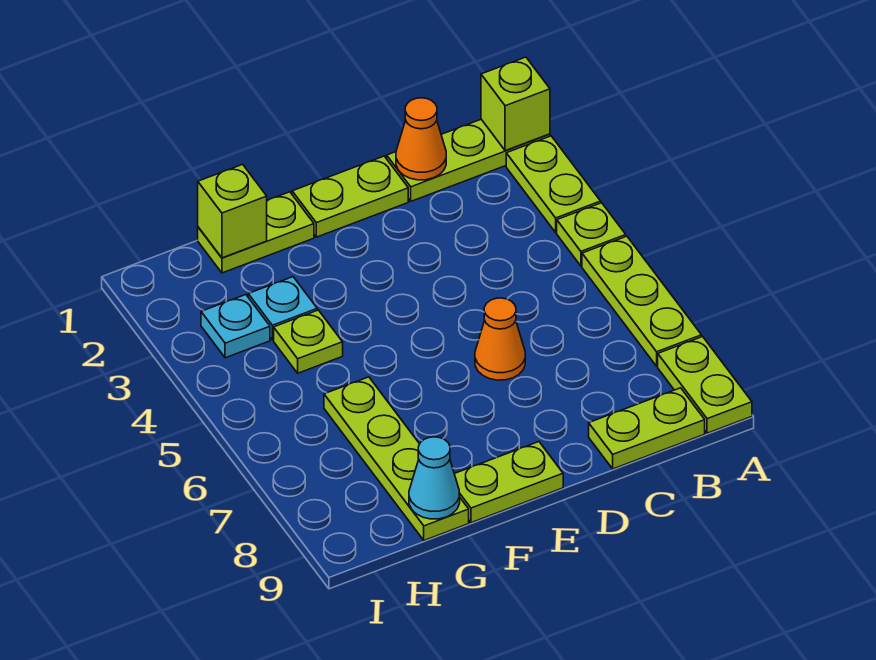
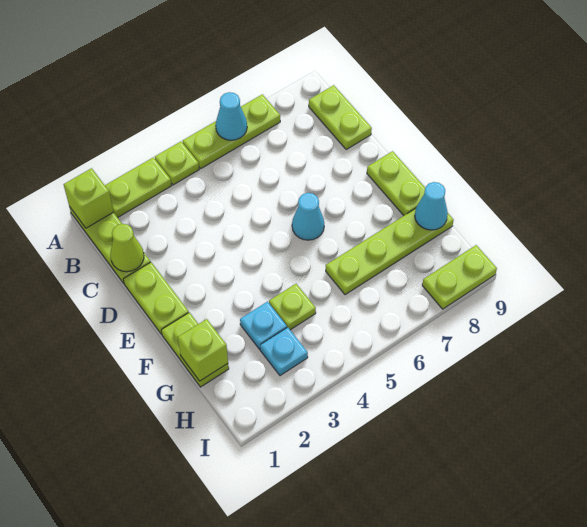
none -> cyan 1x1 cone [216,92,247,140]
lime 1x2 plate [658,337,752,433] -> lime 1x2 plate moved to [422,245,497,309]
orange 1x1 cone [396,98,446,180] -> lime 1x1 cone [110,224,144,272]
orange 1x1 cone [475,298,525,380] -> none
none -> cyan 1x1 cone [292,193,324,240]

